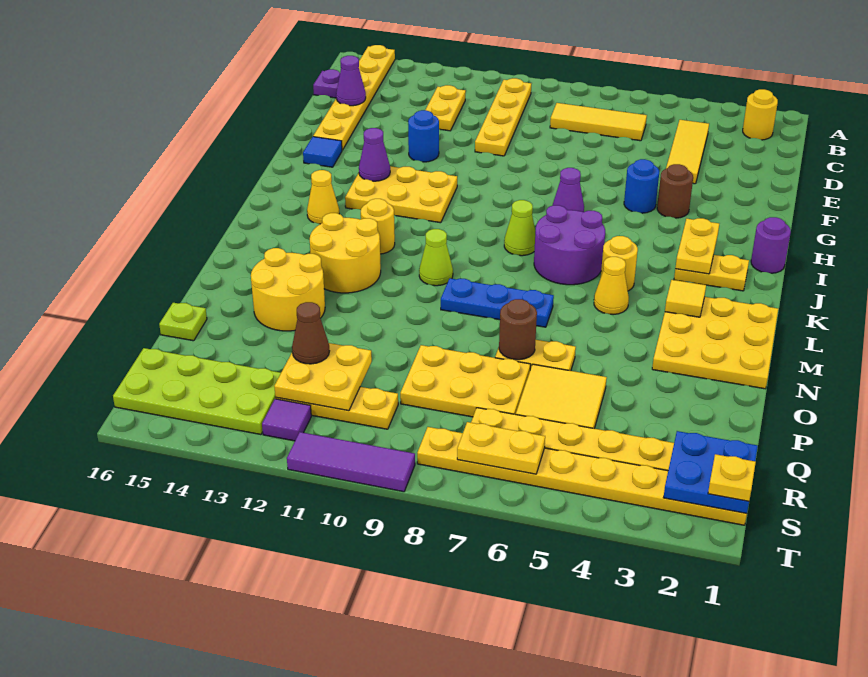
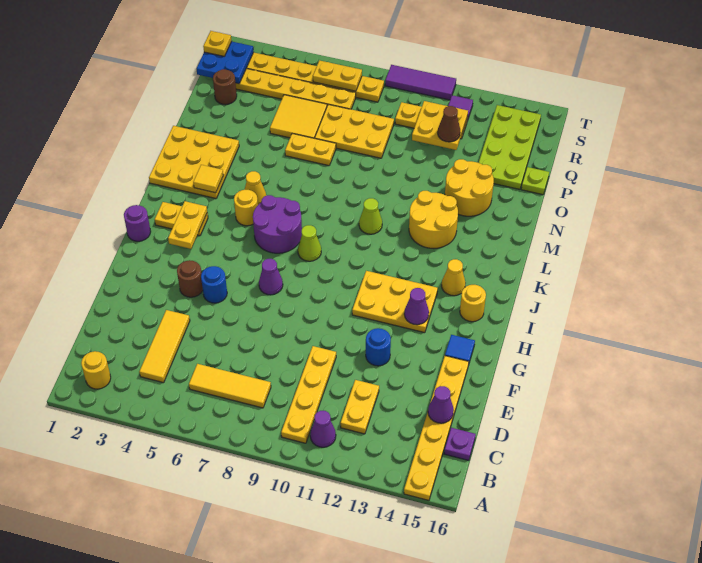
none -> purple 1x1 cone [310,411,336,447]
yellow 1x1 round brick [361,199,395,254] -> yellow 1x1 round brick moved to [460,285,486,322]
blue 1x3 plate [441,278,554,327] -> none
brown 1x1 round brick [499,299,537,360] -> brown 1x1 round brick moved to [213,69,237,105]
lime 2x4 plate [113,348,281,435] -> lime 2x4 plate turned to [479,105,541,189]

